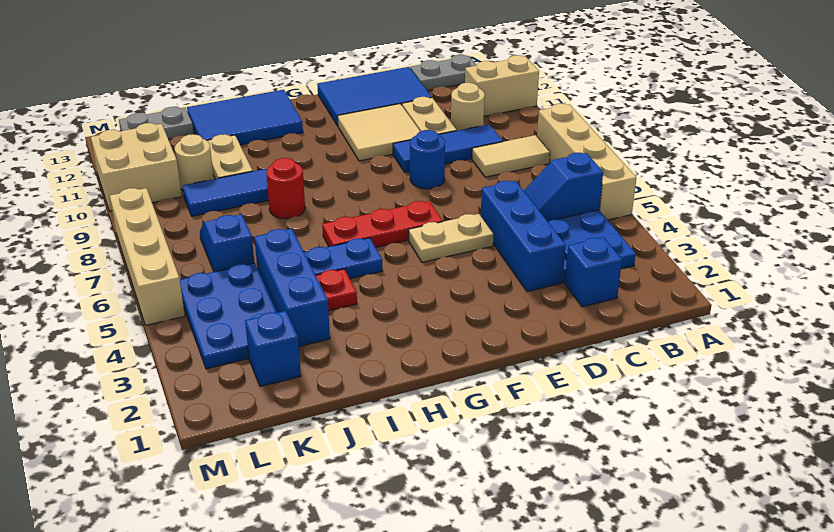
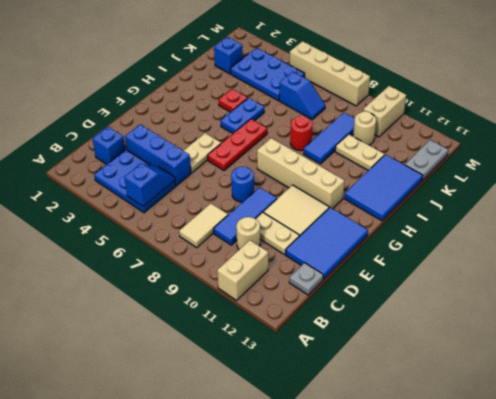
tan 1x4 brick [537,104,636,220] -> tan 1x4 brick moved to [257,138,344,209]
grey 1x2 plate [410,55,477,91] -> grey 1x1 plate [289,263,323,295]
blue 1x3 brick [254,229,330,346] -> none
tan 2x2 brick [91,123,182,211] -> tan 1x2 brick [363,86,406,137]

